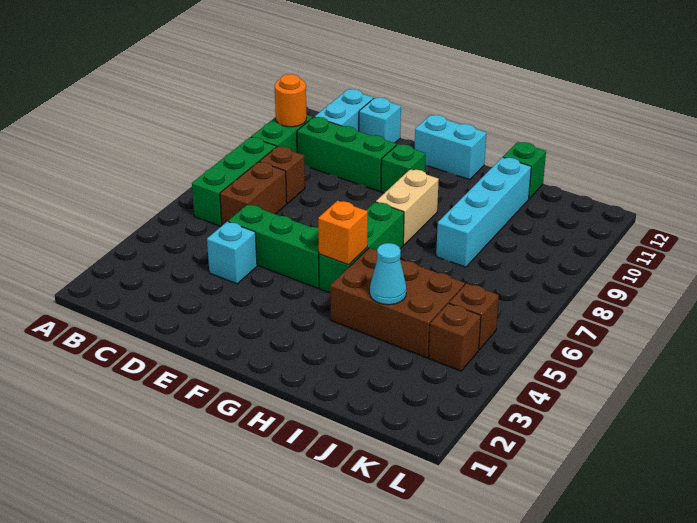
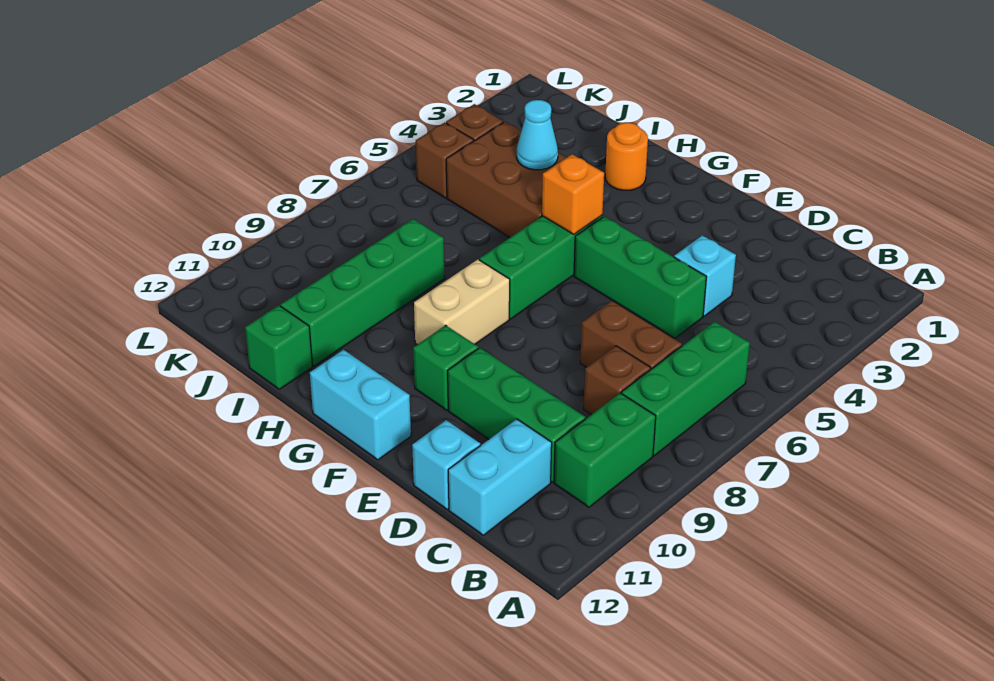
orange 1x1 round brick [275,74,307,127] -> orange 1x1 round brick moved to [605,123,648,190]
brown 1x2 brick [220,162,287,225] -> brown 1x2 brick turned to [580,301,682,370]
cyan 1x4 brick [436,157,531,267] -> green 1x4 brick [281,219,445,366]

